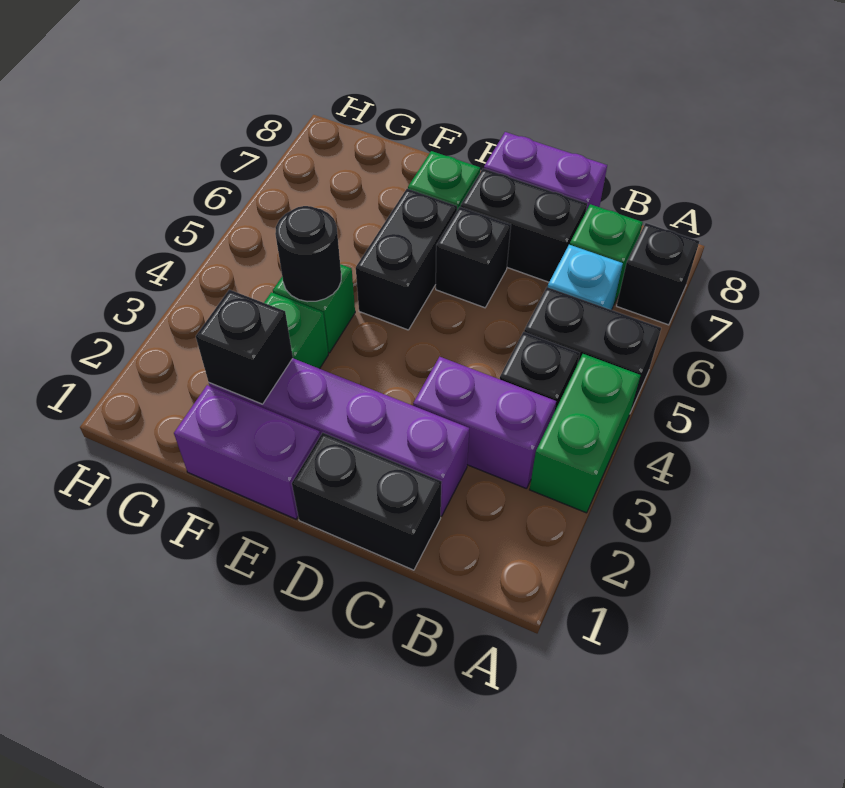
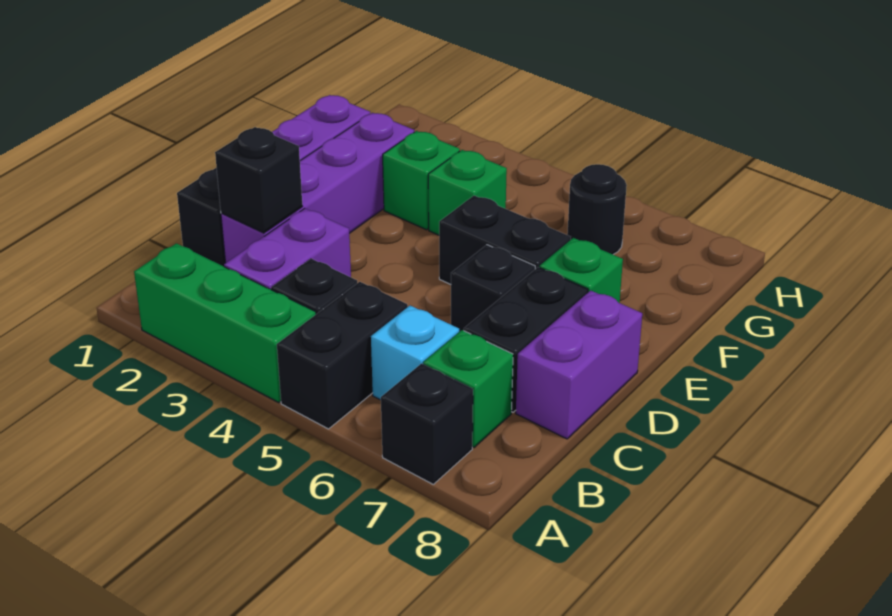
green 1x2 brick [530,354,641,513] -> green 1x3 brick [134,243,316,403]
black 1x1 brick [196,290,293,404] -> black 1x1 brick moved to [215,127,302,233]
black 1x1 round brick [275,206,341,302] -> black 1x1 round brick moved to [567,164,627,255]

